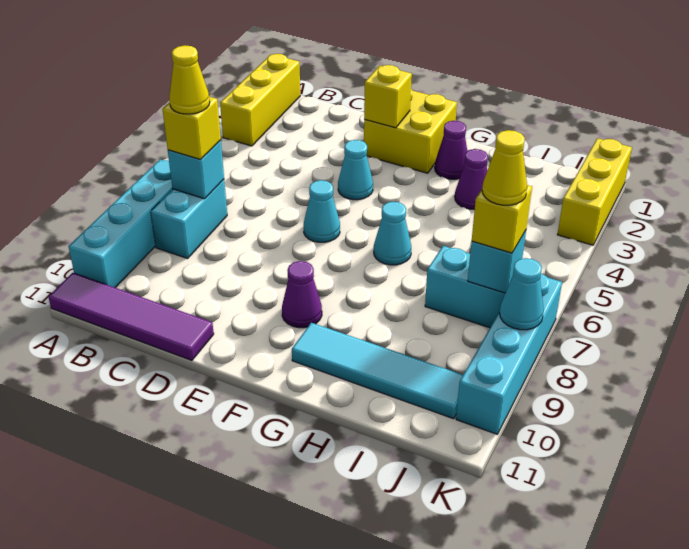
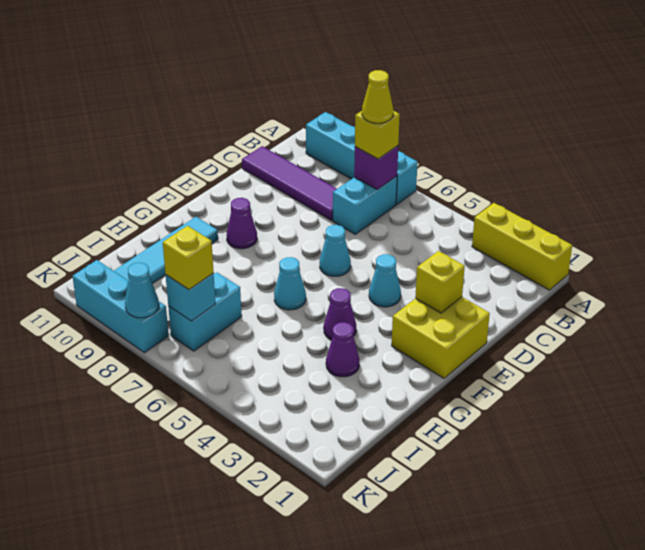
purple 1x4 tile [48,273,214,361] -> purple 1x4 tile turned to [242,146,337,220]
cyan 1x2 brick [151,179,227,258] -> cyan 1x2 brick turned to [333,176,397,234]
cyan 1x1 brick [168,140,224,199] -> purple 1x1 brick [354,146,398,190]
purple 1x1 cone [435,121,467,179] -> purple 1x1 cone moved to [324,288,356,340]
yellow 1x1 cone [482,130,527,205] -> none
yellow 1x3 brick [557,138,632,245] -> none
cyan 1x4 brick [456,274,562,434] -> cyan 1x3 brick [73,260,169,353]

